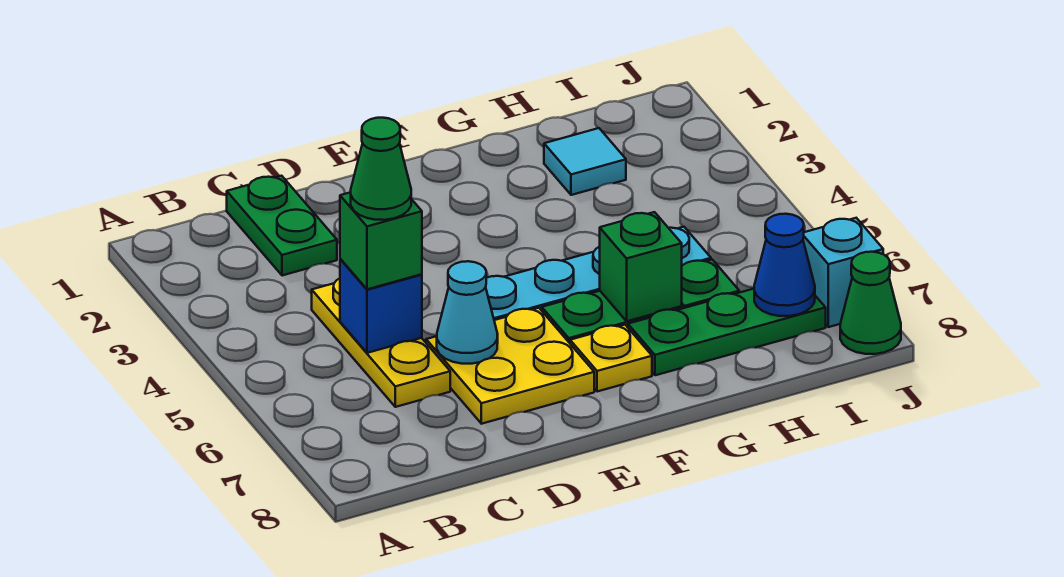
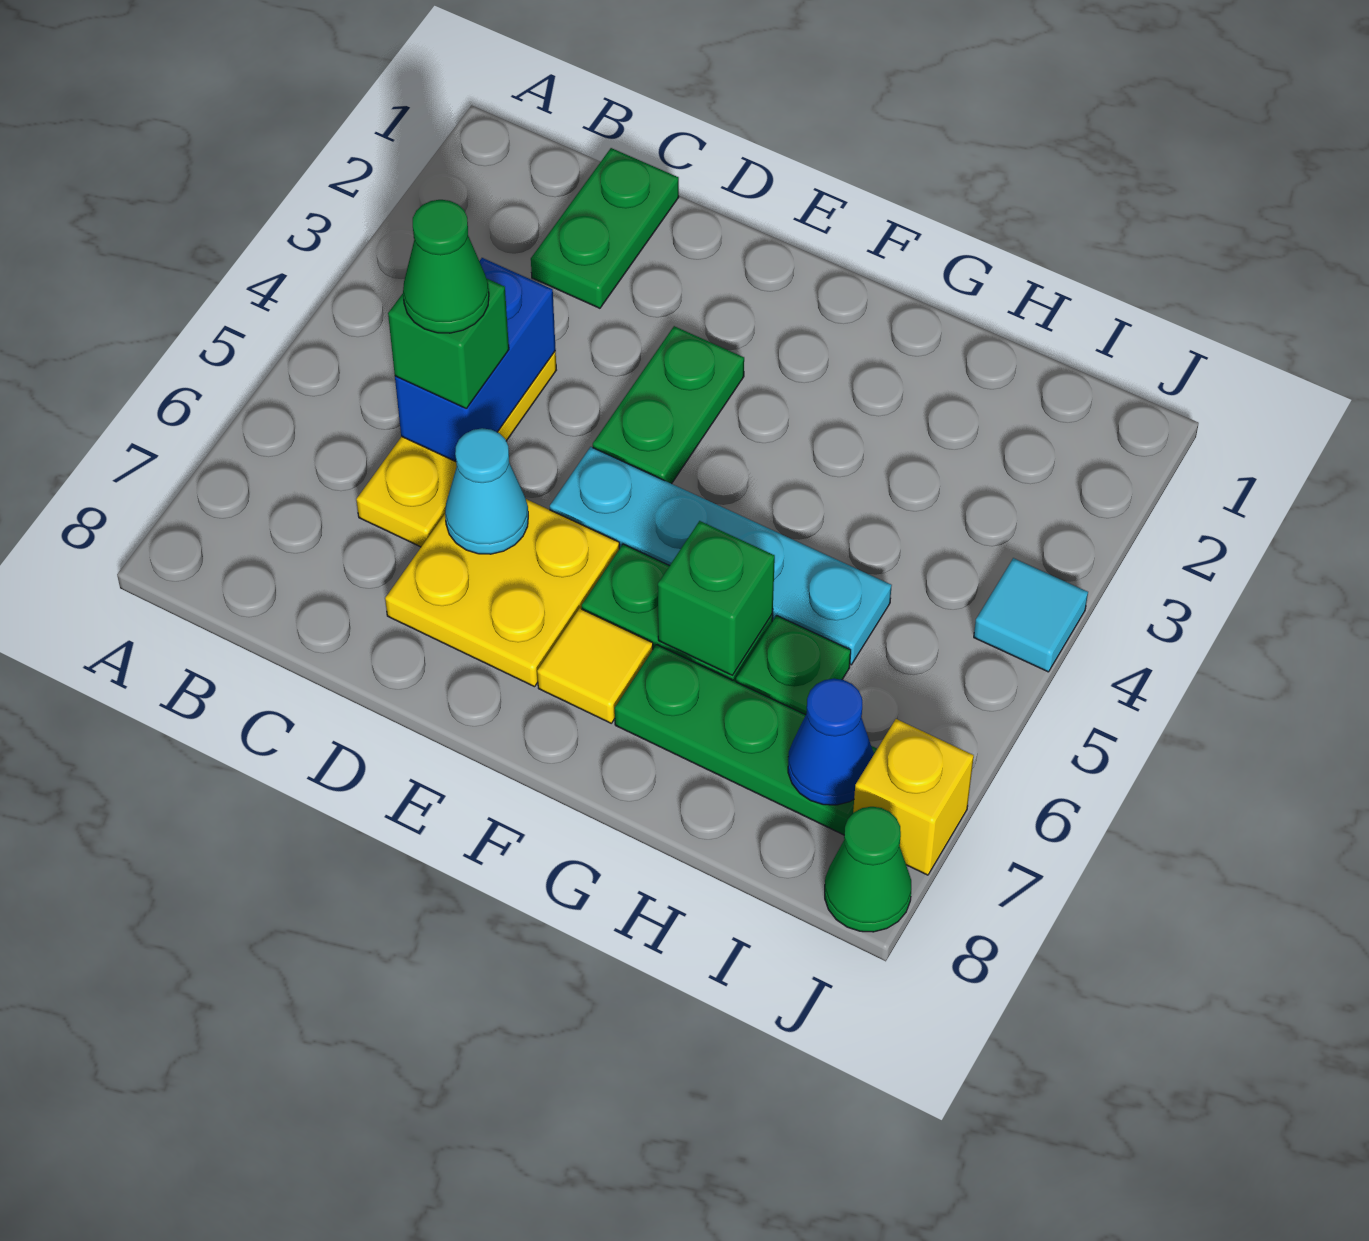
blue 1x1 brick [340,259,422,353] -> blue 1x2 brick [395,258,556,462]
none -> green 1x2 plate [593,326,744,484]
yellow 1x1 plate [570,325,652,392] -> yellow 1x1 tile [537,608,653,723]
cyan 1x1 tile [544,128,626,195] -> cyan 1x1 tile moved to [974,558,1088,672]
cyan 1x1 brick [803,218,883,327] -> yellow 1x1 brick [853,719,974,875]

